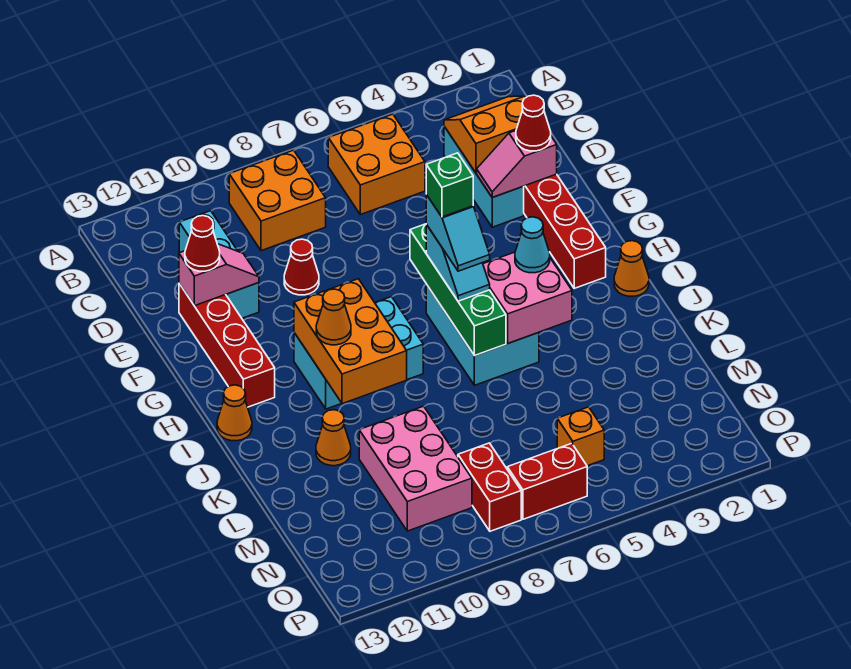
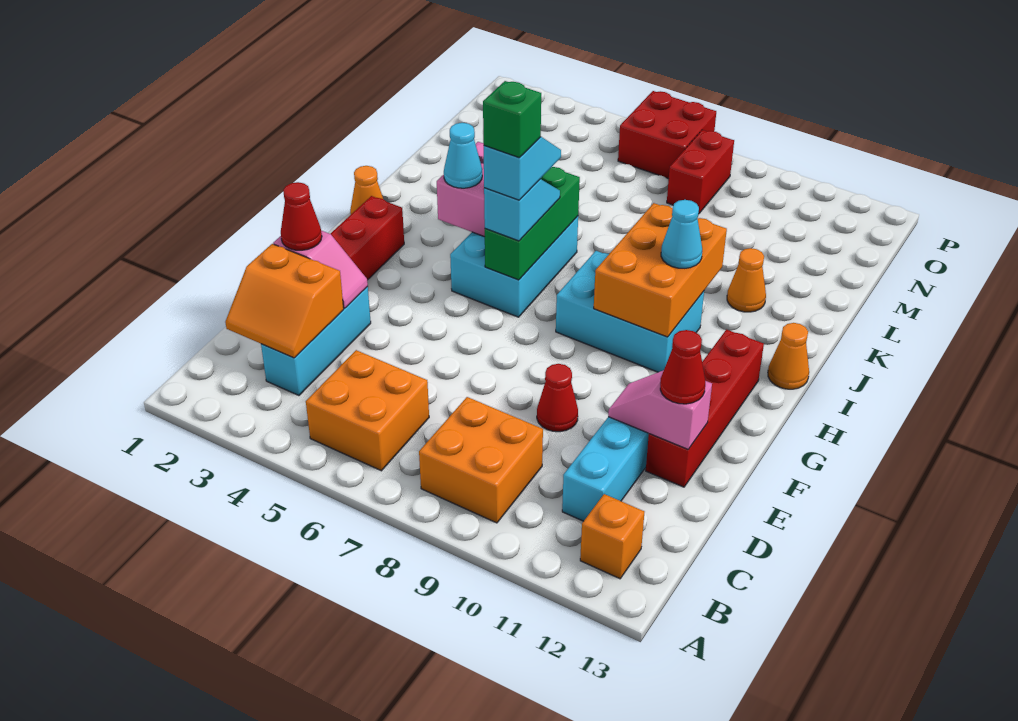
green 1x4 brick [410,224,506,356] -> green 1x3 brick [485,167,580,280]
orange 1x1 cone [316,289,351,345] -> cyan 1x1 cone [661,200,702,268]
pink 2x3 brick [359,406,472,531] -> none
orange 1x1 brick [557,407,604,466] -> orange 1x1 brick moved to [580,494,644,579]
red 1x2 brick [507,443,587,519] -> red 2x2 brick [618,91,716,179]

